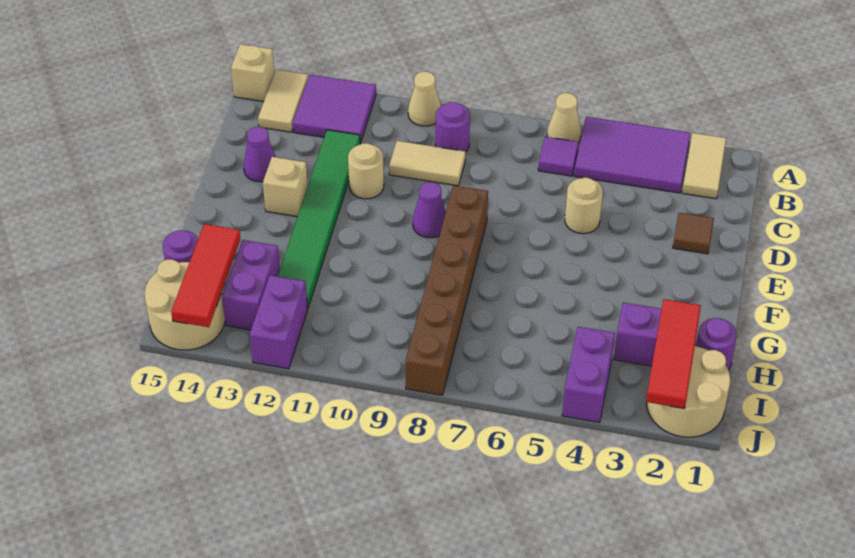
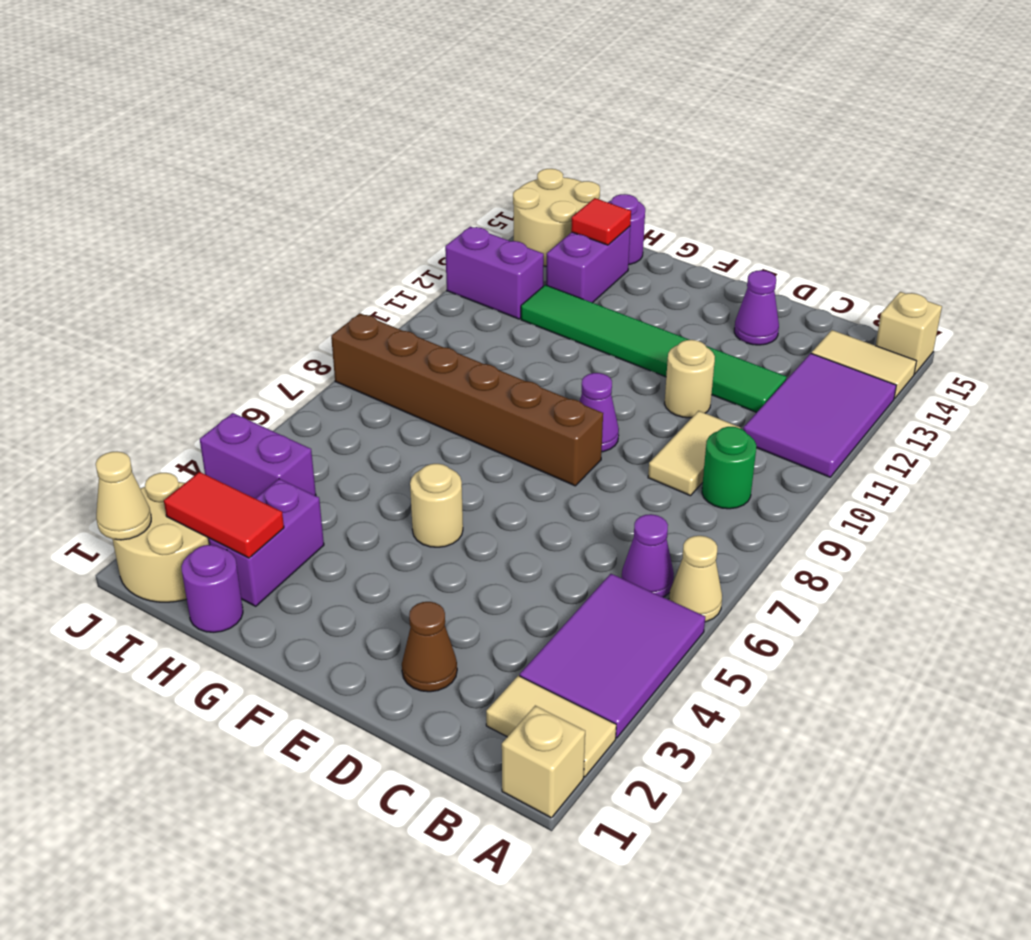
tan 1x1 cone [408,72,441,126] -> tan 1x1 cone moved to [96,452,151,540]
purple 2x2 tile [293,75,376,143] -> purple 2x3 tile [743,353,896,477]
purple 1x1 tile [538,137,578,176] -> purple 1x1 cone [622,514,674,597]
purple 1x1 round brick [435,102,470,152] -> green 1x1 round brick [702,427,756,509]
brown 1x1 tile [673,213,714,254] -> brown 1x1 cone [402,602,457,692]
tan 1x1 round brick [565,178,603,234] -> tan 1x1 round brick moved to [410,464,463,547]
tan 1x1 brick [263,157,308,217] -> tan 1x1 brick moved to [502,706,585,818]
red 1x3 tile [646,299,701,409] -> red 1x2 tile [164,472,284,558]
purple 1x2 brick [222,240,280,330] -> purple 1x2 brick turned to [546,227,630,303]
red 1x3 tile [171,224,240,327] -> red 1x1 tile [571,198,631,245]

